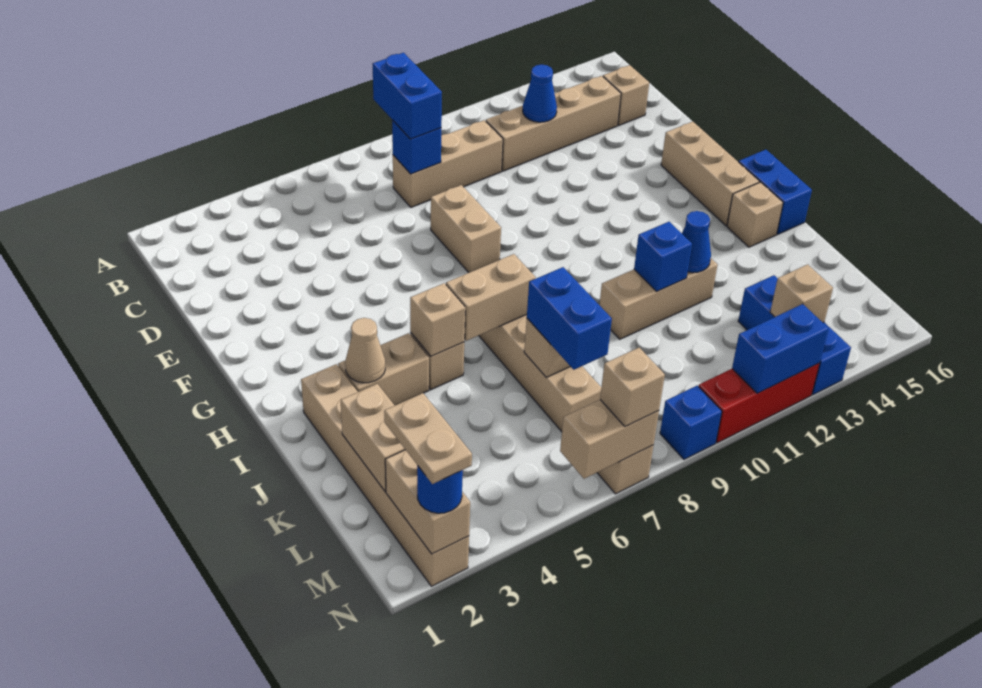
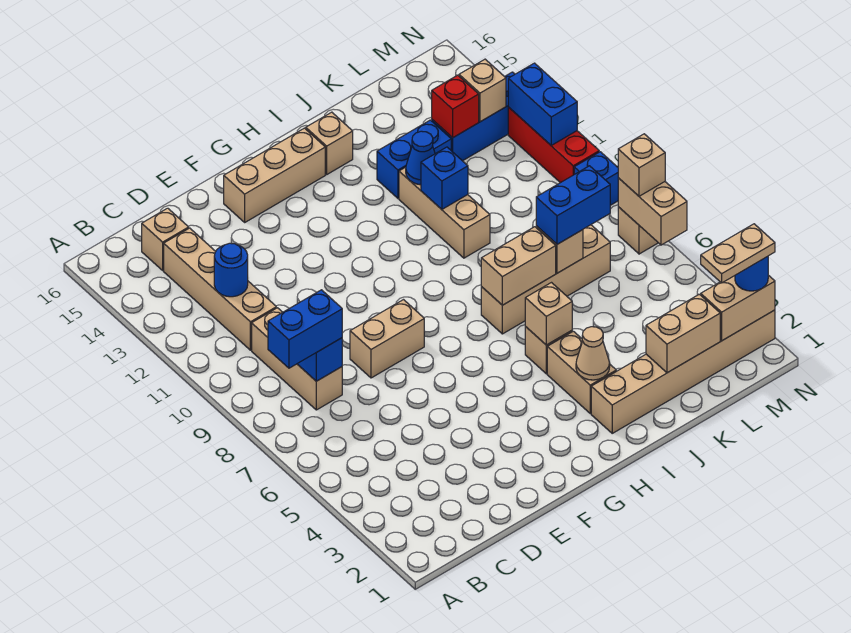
blue 1x1 cone [523,65,557,122] -> blue 1x1 round brick [214,243,248,297]
blue 1x2 brick [739,150,812,234] -> blue 1x2 brick moved to [377,120,451,198]
tan 1x2 brick [446,254,536,341] -> tan 1x2 brick turned to [481,227,556,305]
none -> red 1x1 brick [432,75,479,138]

